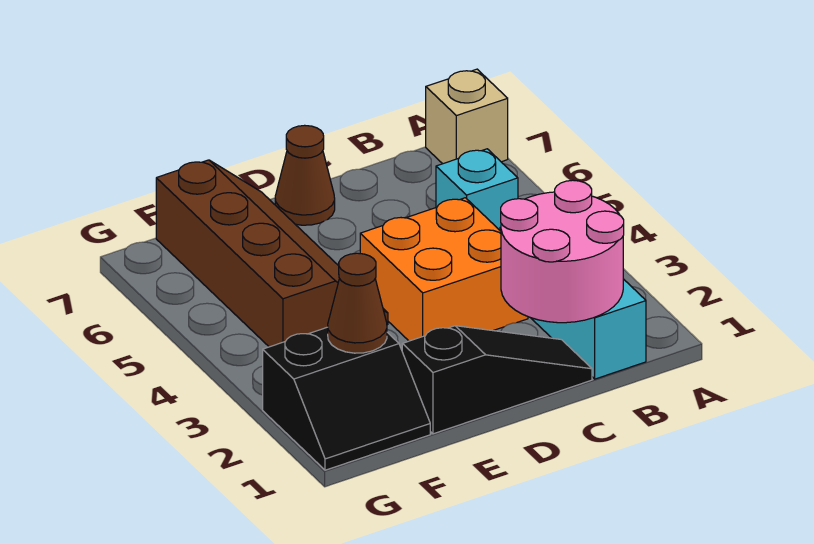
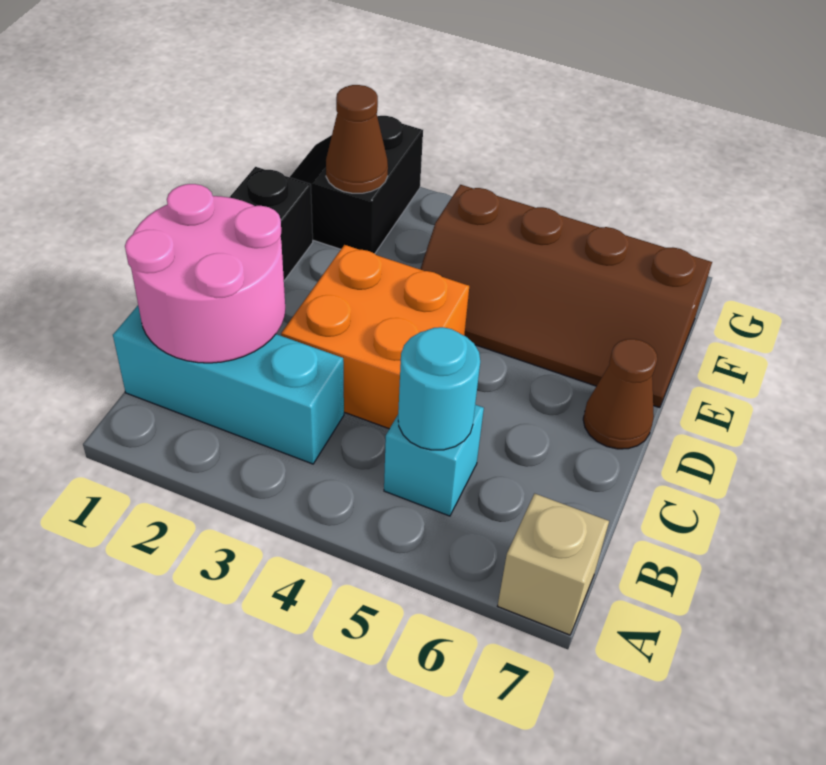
none -> cyan 1x1 round brick [398,327,480,450]

